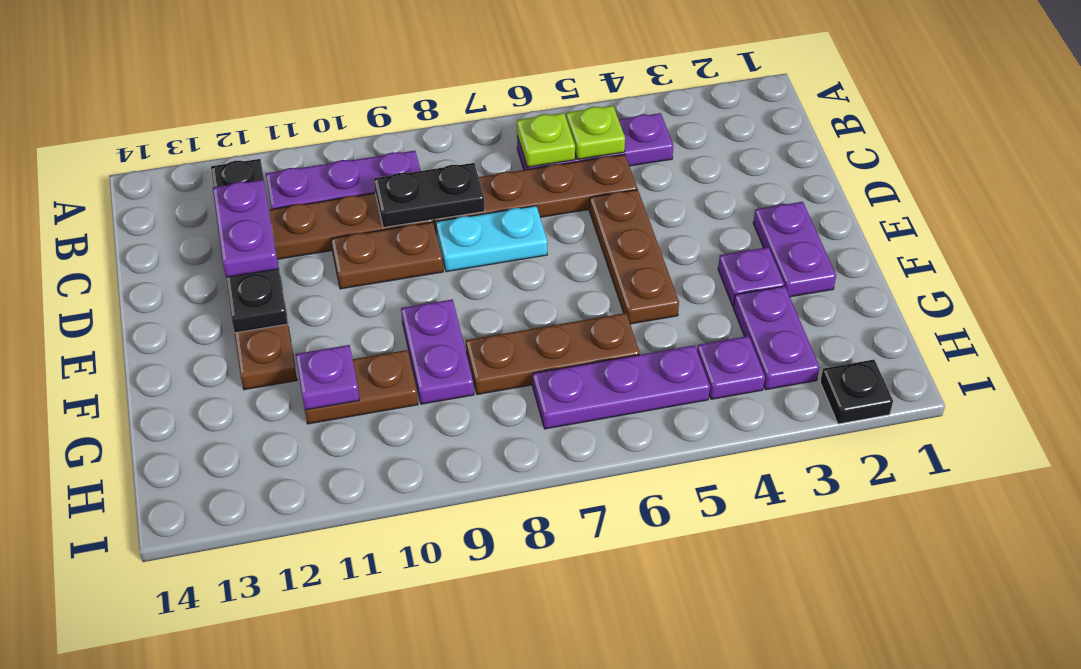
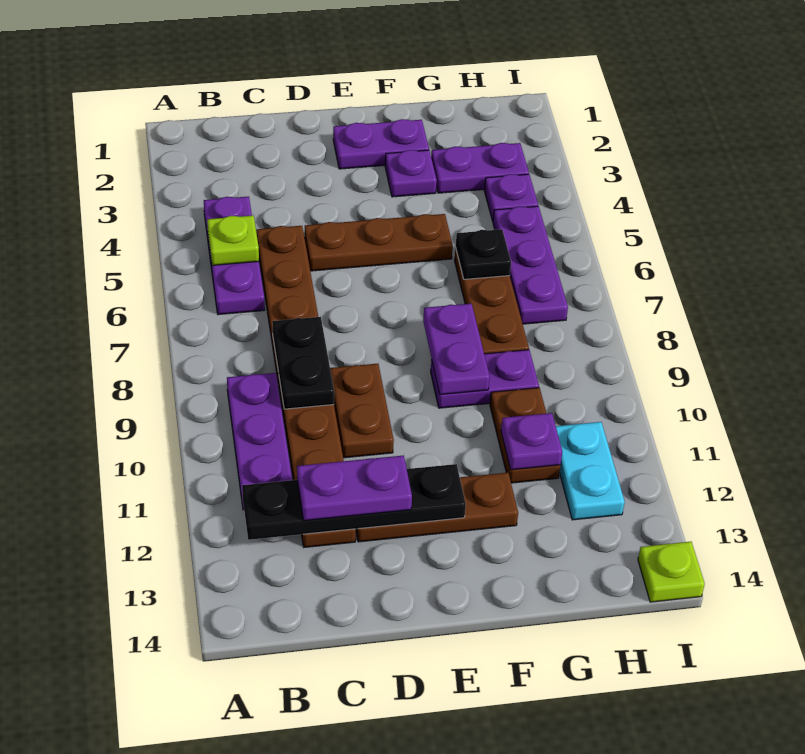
lime 1x1 plate [517,113,575,167] -> lime 1x1 plate moved to [638,542,705,602]
cyan 1x2 plate [436,206,547,272] -> cyan 1x2 plate moved to [556,422,625,520]
none -> purple 1x2 plate [423,304,490,395]
black 1x1 plate [820,360,893,424] -> black 1x1 plate moved to [456,229,511,279]

